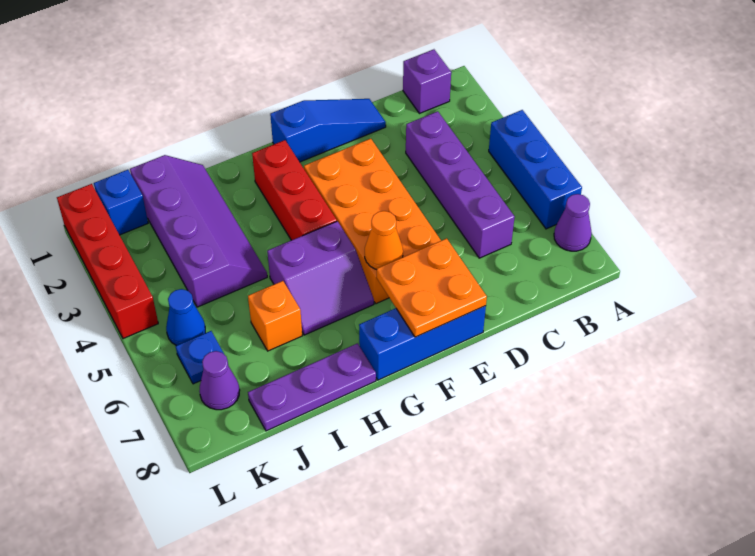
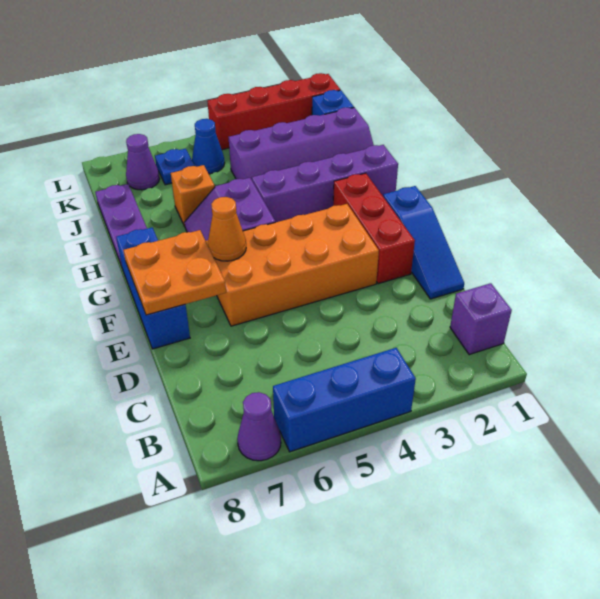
purple 1x4 brick [406,111,515,258] -> purple 1x4 brick moved to [252,145,398,222]
red 1x3 brick [252,140,337,240] -> red 1x3 brick turned to [333,173,415,284]

